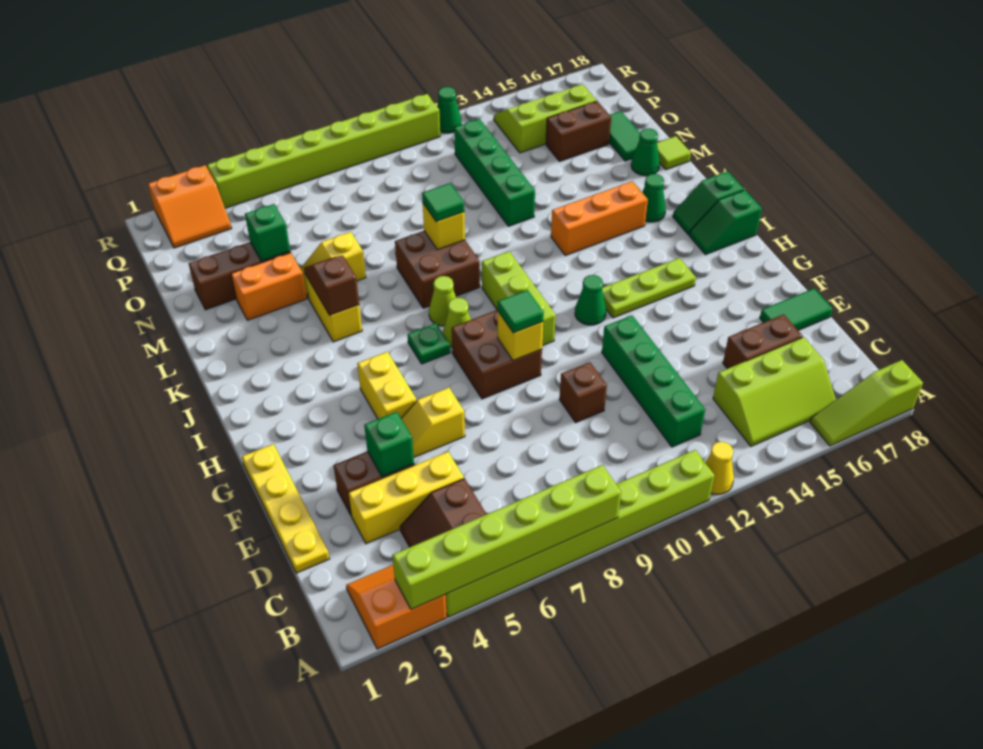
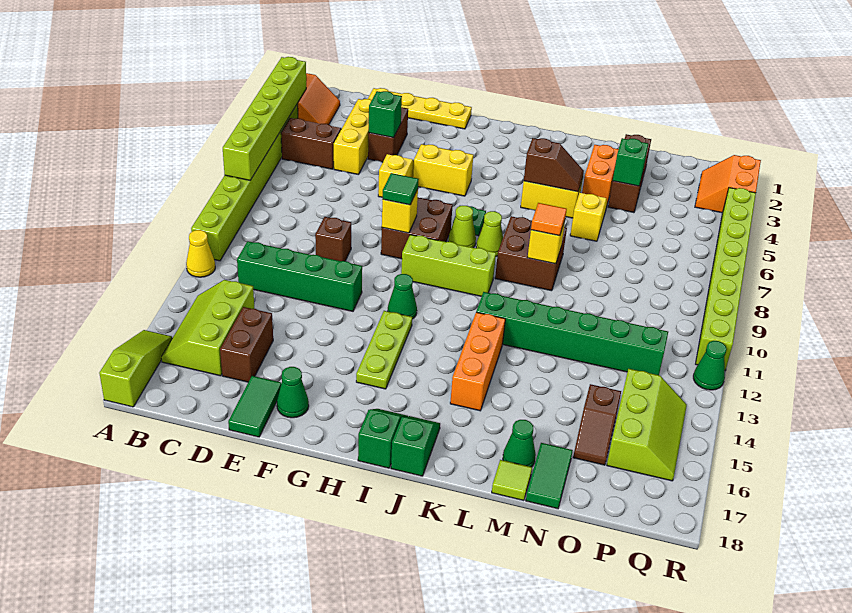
green 1x1 cone [642,174,666,222] -> green 1x1 cone moved to [277,367,309,418]
green 1x1 tile [422,183,464,222] -> orange 1x1 tile [531,203,567,236]
green 1x4 brick [454,119,535,226] -> green 1x6 brick [476,292,668,375]
green 1x2 tile [609,111,640,161] -> green 1x2 tile turned to [526,443,573,509]
brown 1x2 brick [546,101,611,161] -> brown 1x2 slope [573,384,621,465]

